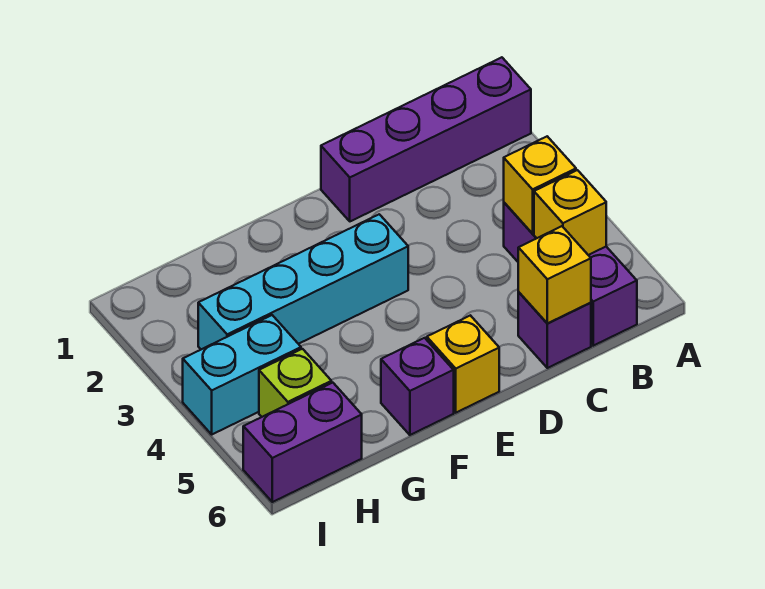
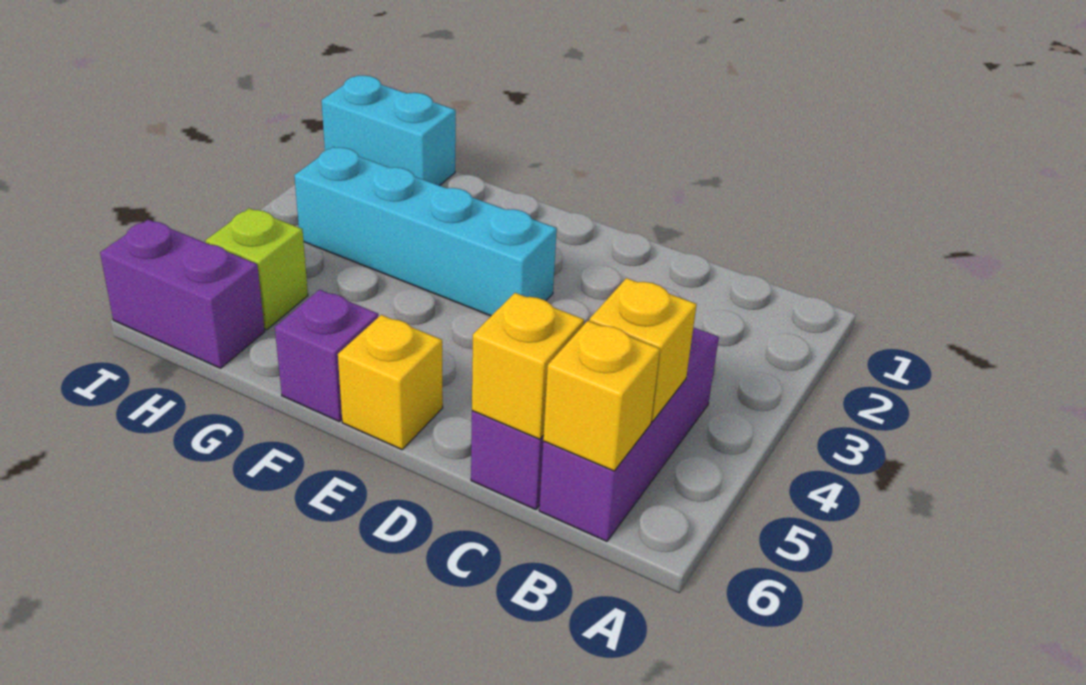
purple 1x4 brick [321,57,531,221] -> none
yellow 1x1 brick [504,136,576,234] -> yellow 1x1 brick moved to [543,321,660,471]
cyan 1x2 brick [183,315,301,434] -> cyan 1x2 brick moved to [321,76,456,186]

